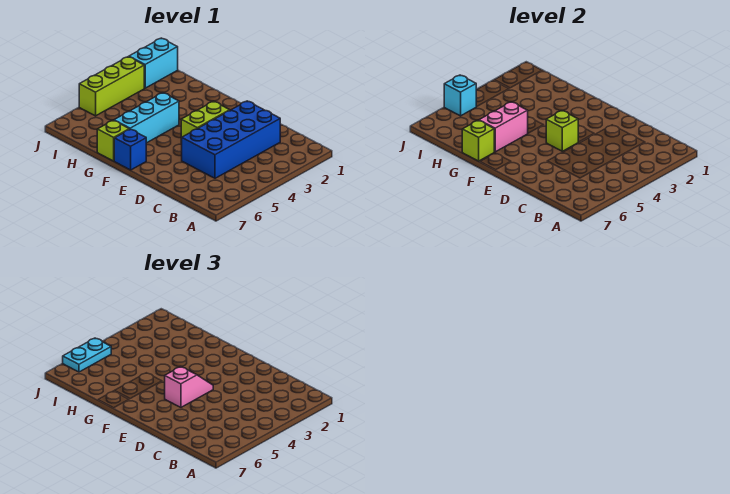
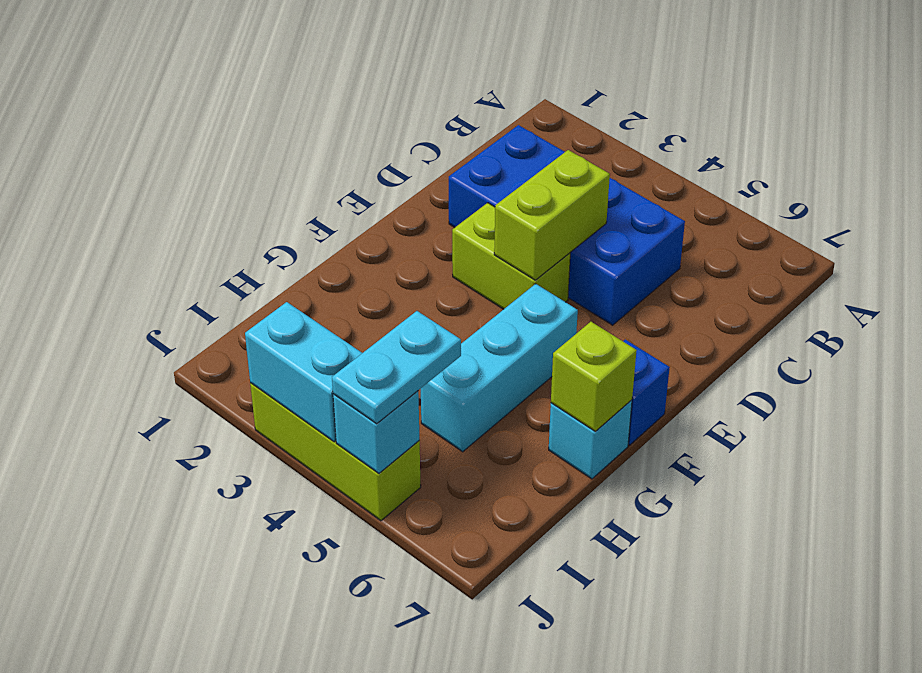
lime 1x1 brick [546,111,578,151] -> lime 1x2 brick [494,150,610,280]
pink 1x2 slope [165,366,213,407] -> none
cyan 1x3 brick [114,93,179,143] -> cyan 1x3 brick turned to [421,284,578,452]
pink 1x2 brick [479,102,528,152] -> none
lime 1x1 brick [97,120,129,161] -> cyan 1x1 brick [549,400,632,479]
cyan 1x2 brick [129,38,178,88] -> cyan 1x2 brick moved to [245,302,362,442]
cyan 1x2 plate [63,338,111,372] -> cyan 1x2 plate turned to [332,311,461,424]

